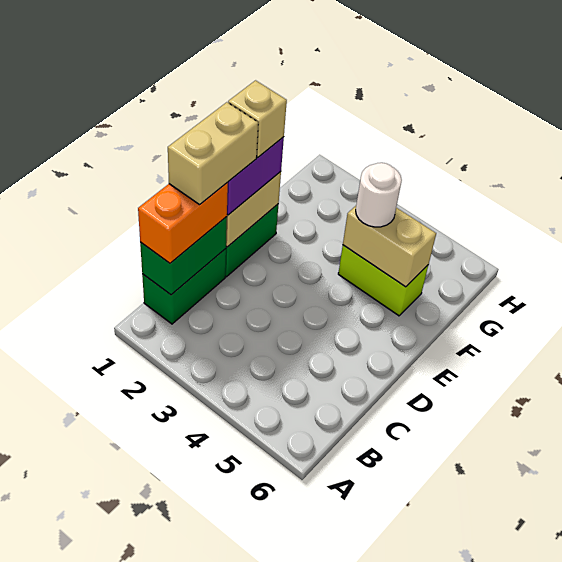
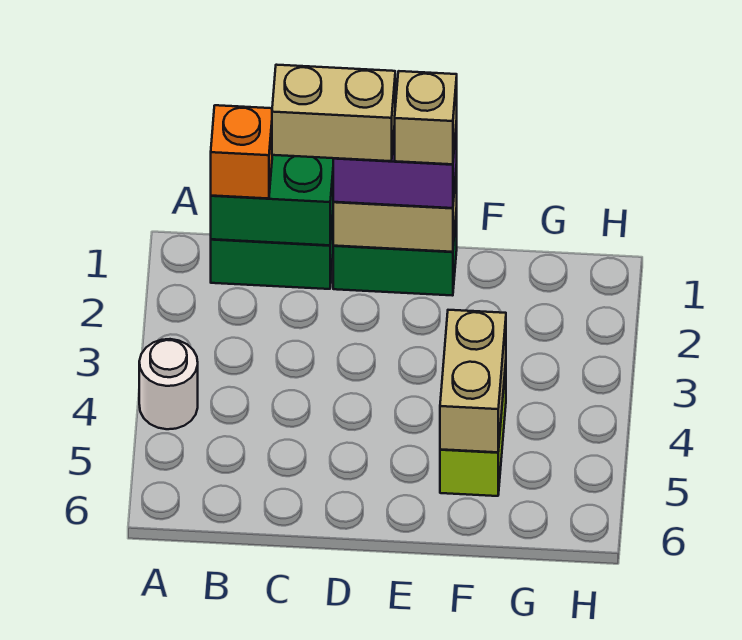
orange 1x2 brick [138,183,228,263] -> orange 1x1 brick [211,105,273,199]
white 1x1 round brick [356,163,402,227] -> white 1x1 round brick moved to [139,339,198,429]

